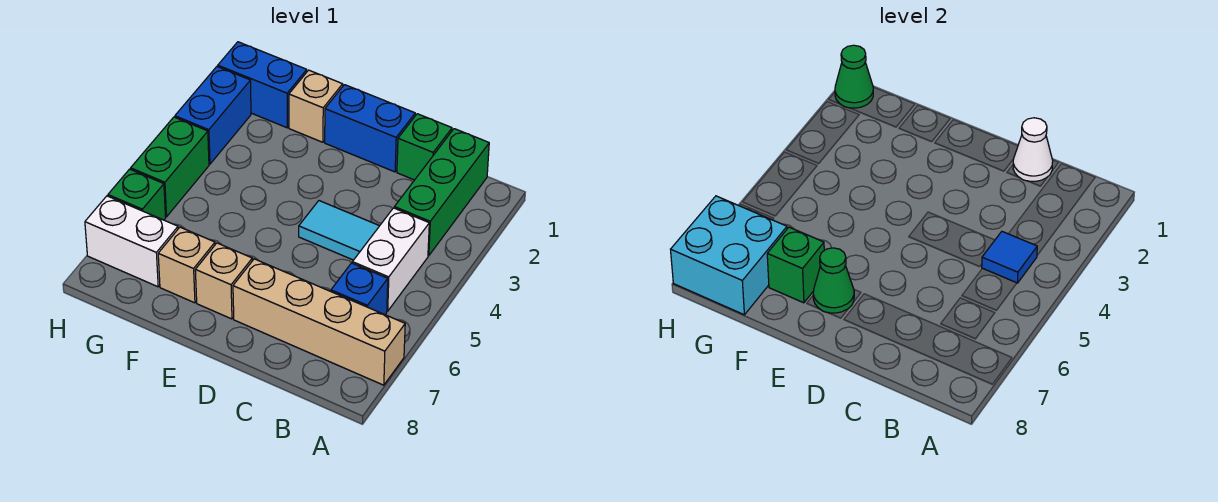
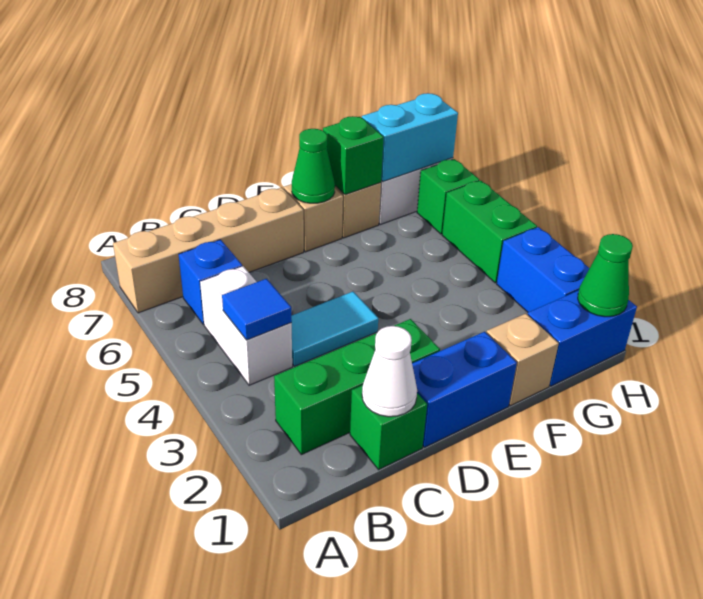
green 1x3 brick [394,129,489,256] -> green 1x3 brick turned to [274,319,440,455]
cyan 2x2 brick [671,196,787,315] -> cyan 1x2 brick [362,93,458,181]

